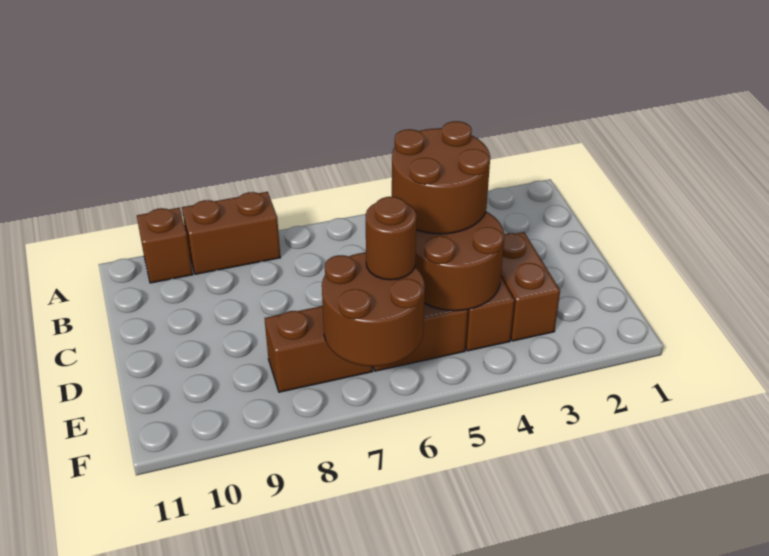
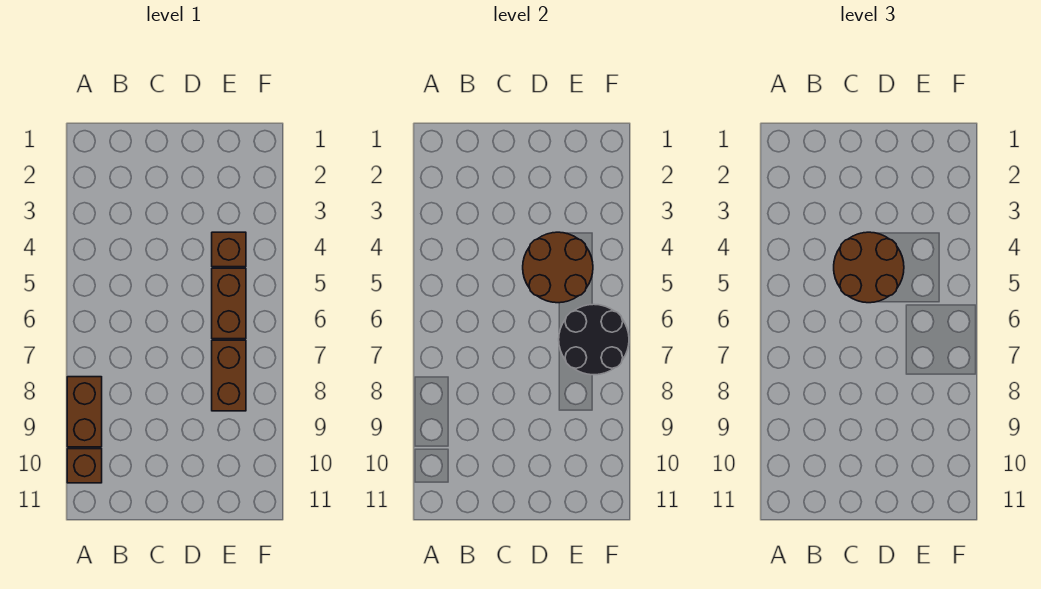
brown 1x2 brick [501,232,560,341] -> none
brown 2x2 round brick [322,252,425,366] -> black 2x2 round brick [559,304,629,375]
brown 1x1 round brick [366,197,417,280] -> none

